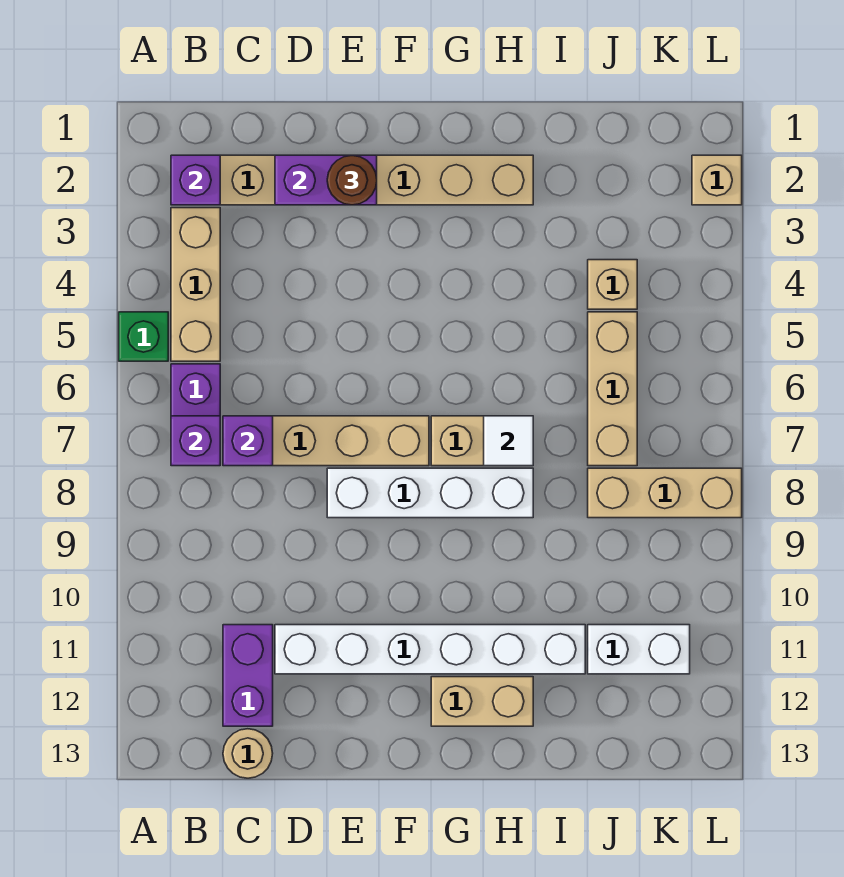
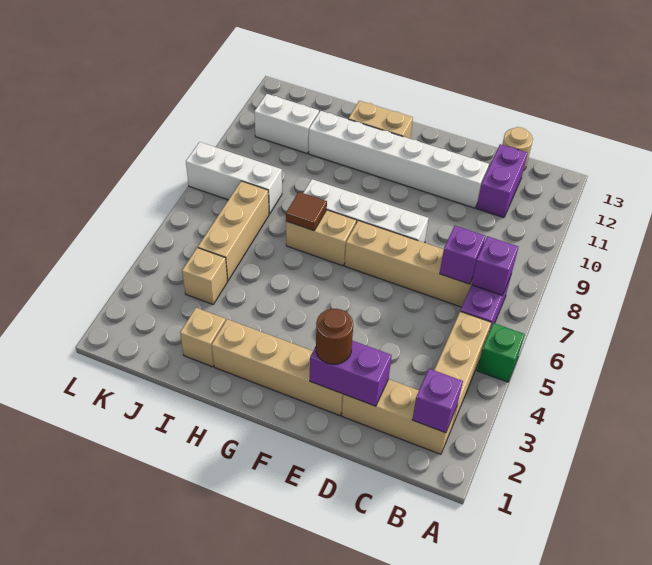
white 1x1 tile [484,416,533,466] -> brown 1x1 tile [286,192,327,231]
tan 1x3 brick [588,468,742,518] -> white 1x3 brick [186,142,282,214]
tan 1x1 brick [692,155,742,205] -> tan 1x1 brick moved to [180,308,226,367]

